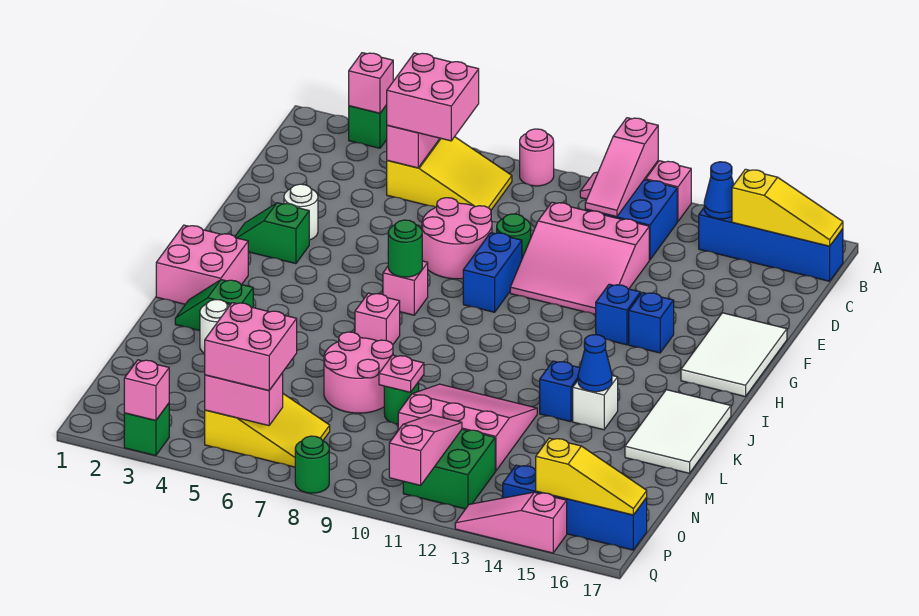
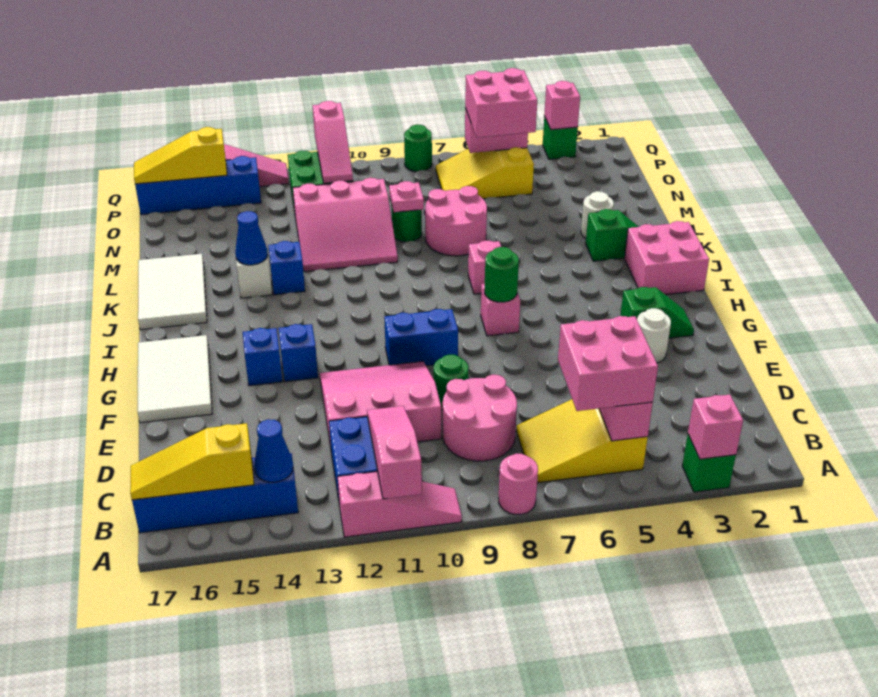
pink 2x2 round brick [422,198,492,279] -> pink 2x2 round brick moved to [443,375,517,461]
blue 1x2 brick [463,233,522,312] -> blue 1x2 brick turned to [384,309,458,366]

